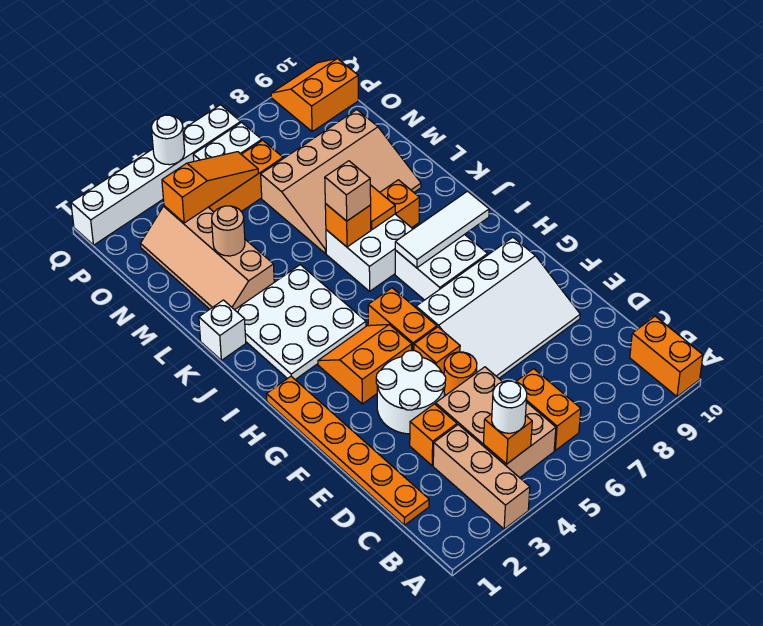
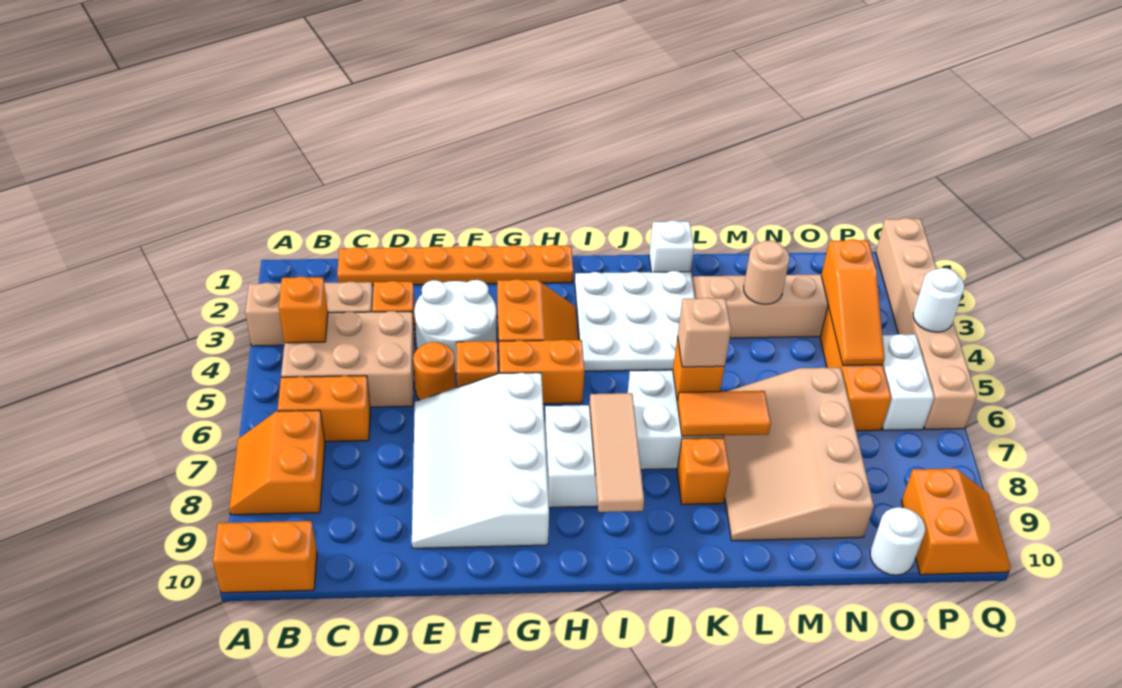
none -> orange 2x2 slope [229,410,325,515]
white 1x1 round brick [492,381,527,433] -> white 1x1 round brick moved to [870,507,925,575]
white 1x3 tile [395,191,489,268] -> tan 1x3 tile [590,393,644,512]
white 1x6 brick [71,105,241,245] -> tan 1x6 brick [876,218,977,429]

